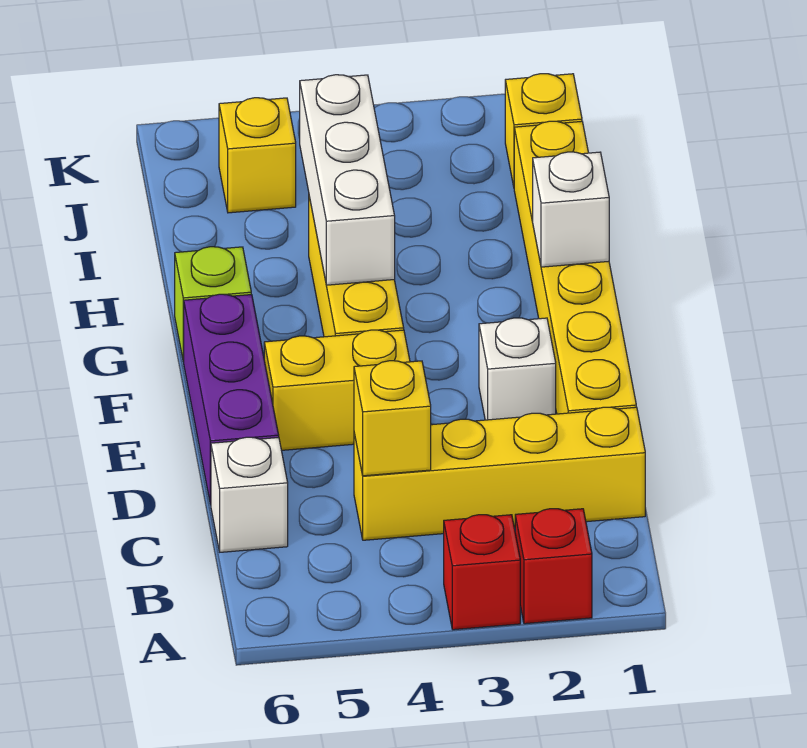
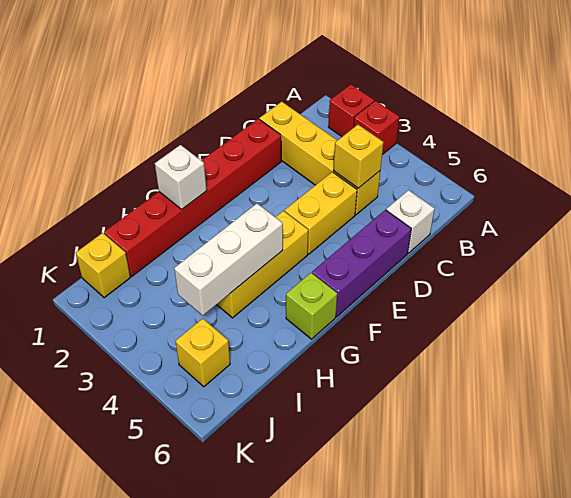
yellow 1x6 brick [514,121,636,414] -> red 1x6 brick [104,119,281,276]
white 1x1 brick [479,318,556,420] -> none
yellow 1x2 brick [264,330,410,450] -> yellow 1x2 brick turned to [285,172,357,254]

